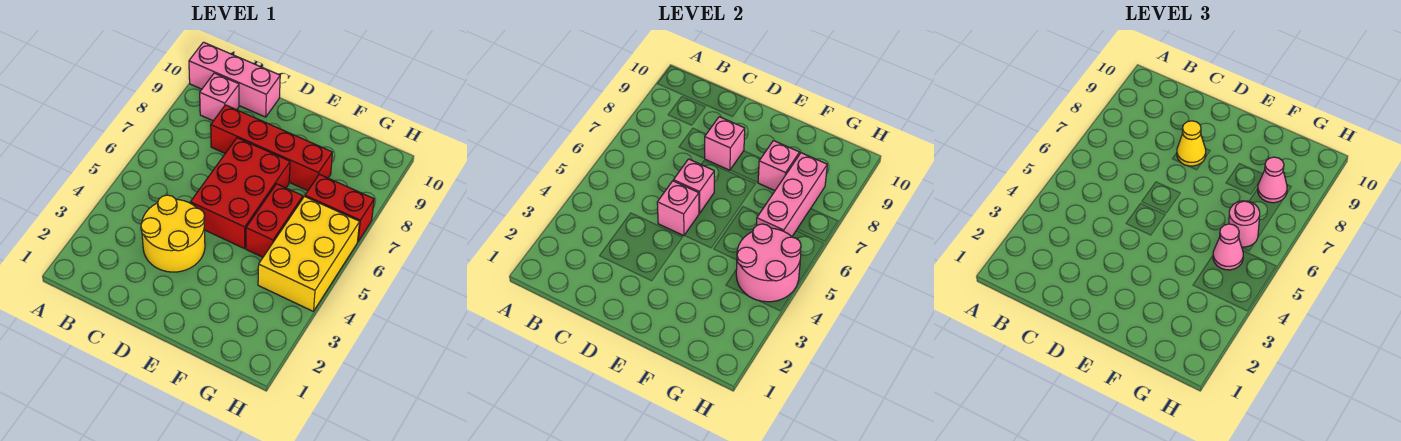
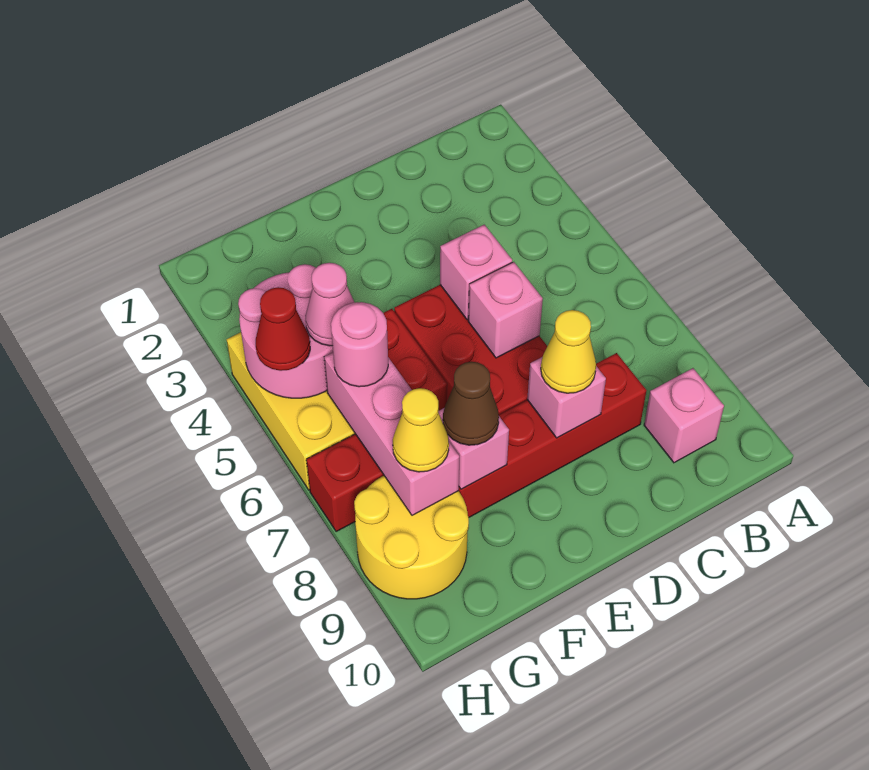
pink 1x3 brick [189,42,280,117] -> none
yellow 2x2 round brick [141,195,205,272] -> yellow 2x2 round brick moved to [354,476,469,599]
none -> brown 1x1 cone [443,362,499,445]
pink 1x1 cone [1258,157,1287,203] -> yellow 1x1 cone [393,388,449,472]
none -> red 1x1 cone [256,287,310,371]

